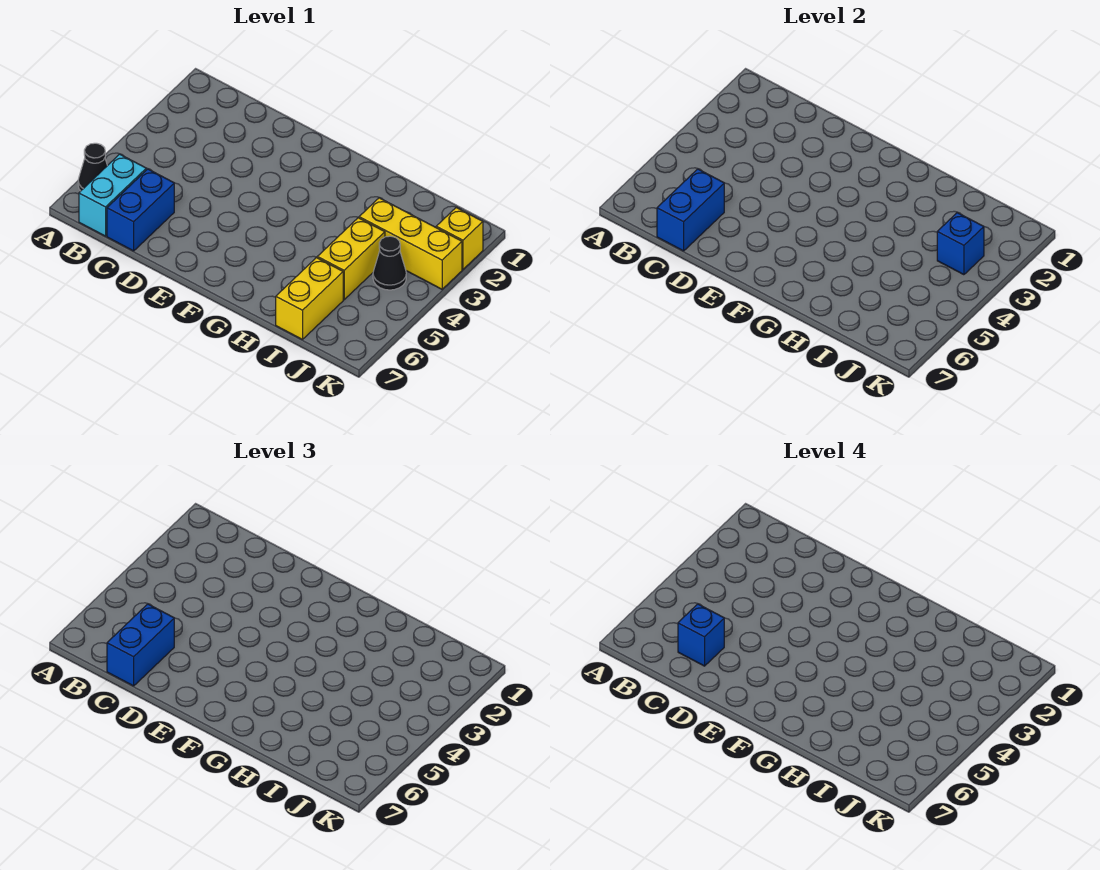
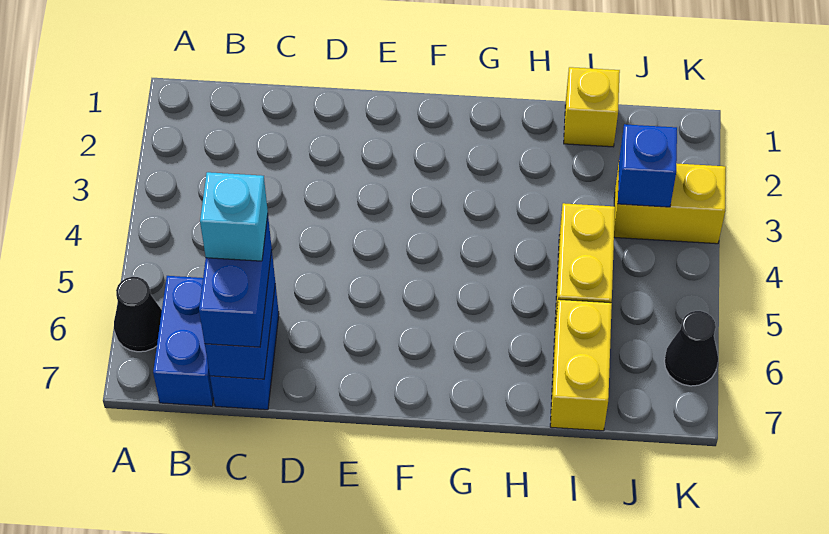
cyan 1x2 brick [79,154,146,236] -> blue 1x2 brick [153,276,214,406]
blue 1x1 brick [678,604,724,666] -> cyan 1x1 brick [200,172,268,261]
yellow 1x3 brick [359,198,462,289] -> yellow 1x2 brick [614,163,726,244]
black 1x1 cone [373,236,406,290] -> black 1x1 cone moved to [664,311,718,386]
yellow 1x1 brick [436,208,483,269] -> yellow 1x1 brick moved to [564,67,620,147]

